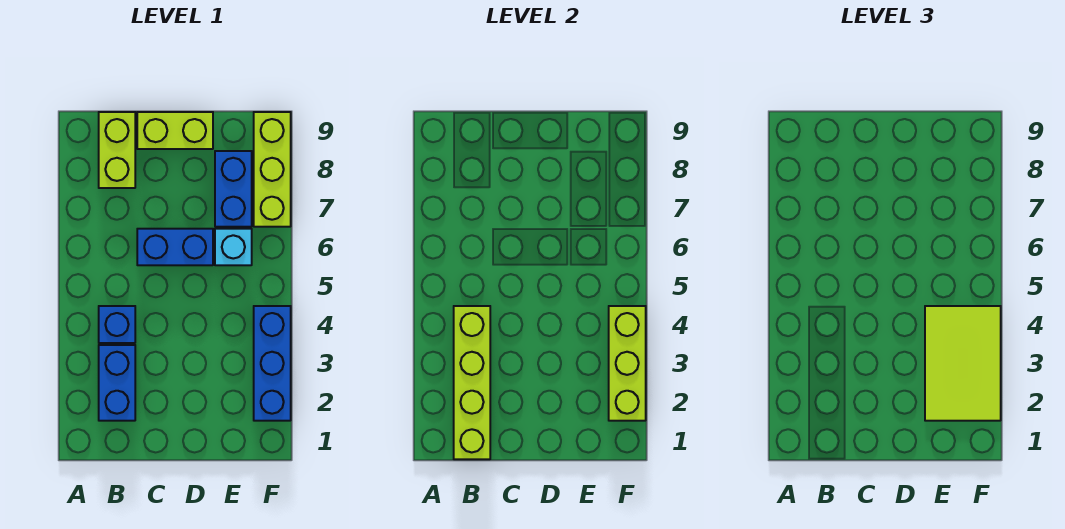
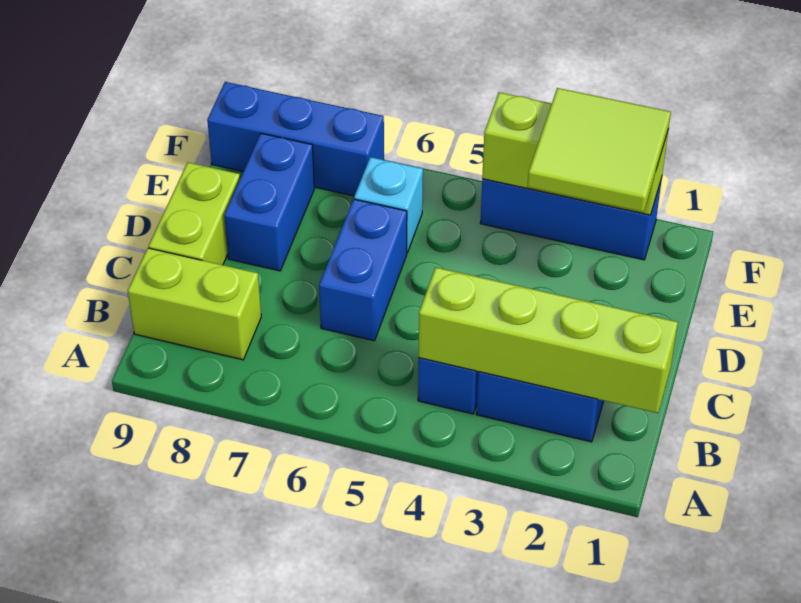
lime 2x3 tile [925,306,1001,421] -> lime 2x2 tile [528,88,671,212]
blue 1x2 brick [215,151,252,227] -> blue 1x2 brick turned to [224,133,314,271]
lime 1x3 brick [254,112,291,227] -> blue 1x3 brick [207,82,384,196]

